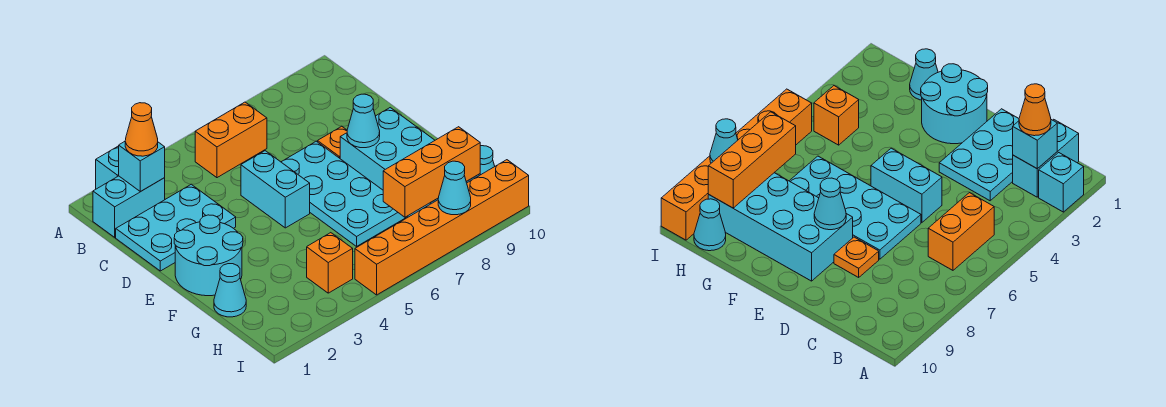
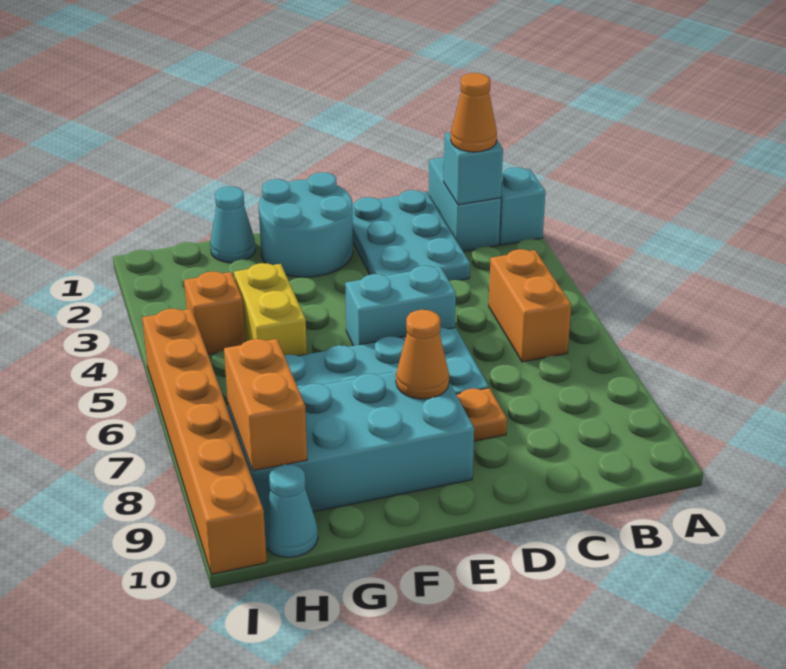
cyan 1x1 cone [347,94,380,148] -> orange 1x1 cone [396,310,449,399]
none -> yellow 1x2 brick [234,263,307,356]
orange 1x3 brick [383,127,480,217] -> orange 1x2 brick [224,339,307,471]
cyan 1x1 cone [438,161,471,215] -> none

